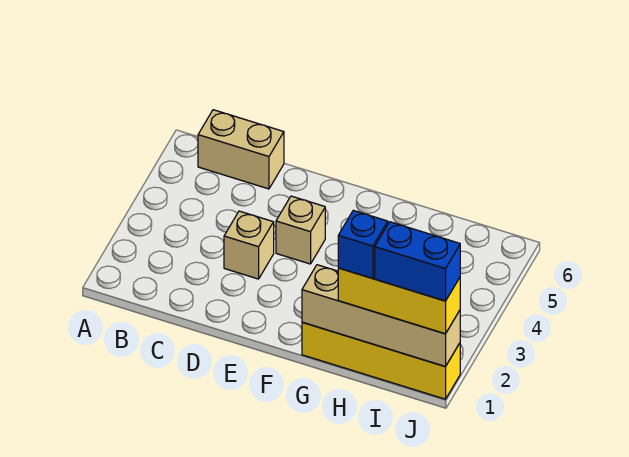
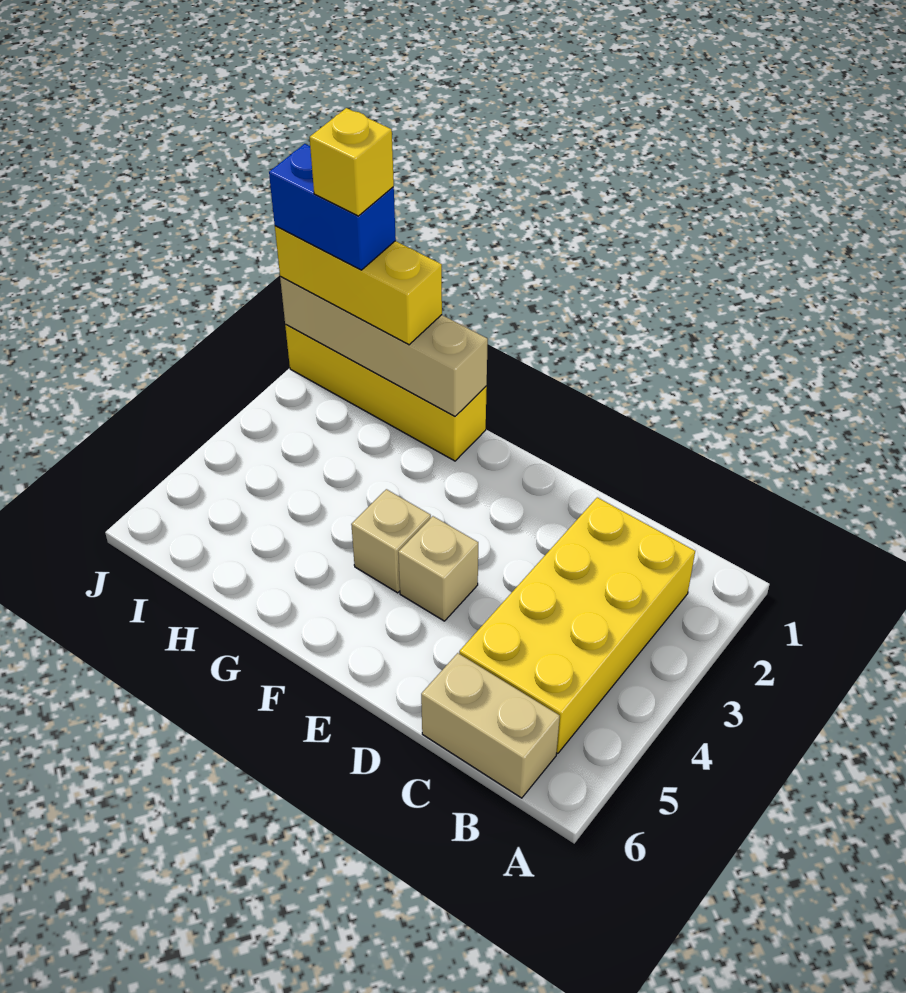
none -> yellow 2x4 brick [459,497,695,754]
tan 1x1 brick [224,211,274,279] -> tan 1x1 brick moved to [351,489,431,593]
blue 1x1 brick [338,210,388,279] -> none
none -> yellow 1x1 brick [310,108,394,216]

